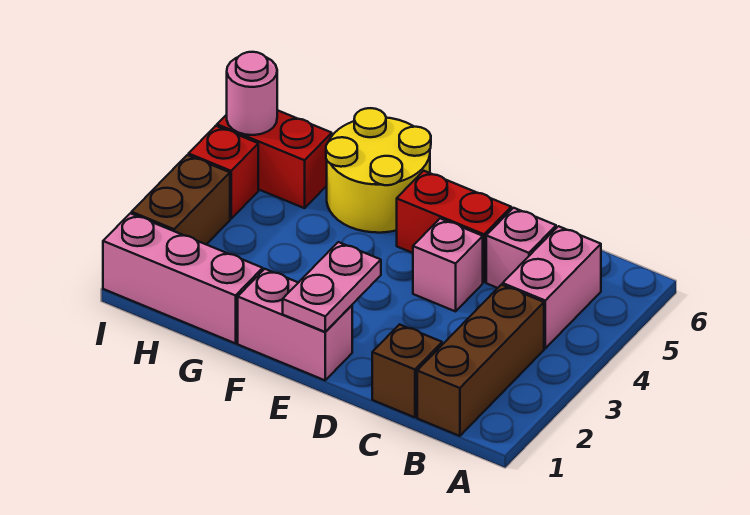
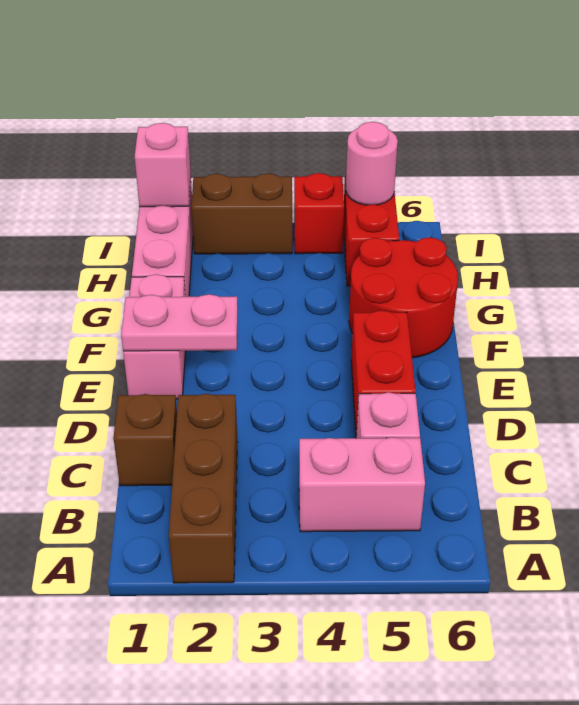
brown 1x3 brick [417,285,544,436] -> brown 1x3 brick turned to [169,394,237,583]
pink 1x1 brick [413,218,483,311] -> pink 1x1 brick moved to [135,123,191,207]
yellow 2x2 round brick [326,108,431,233] -> red 2x2 round brick [349,237,458,358]

